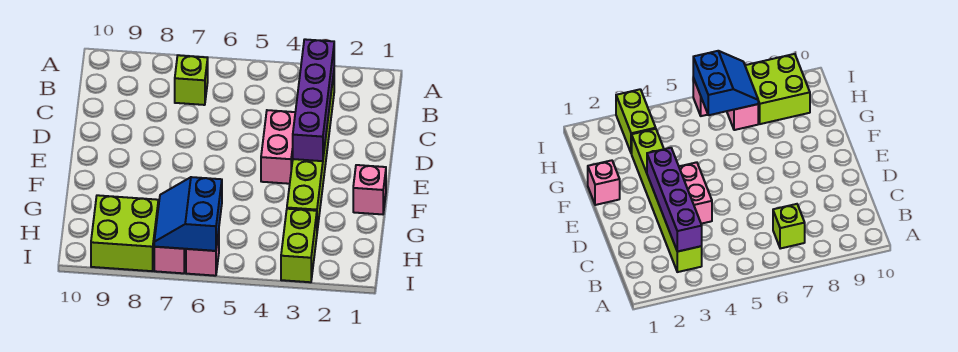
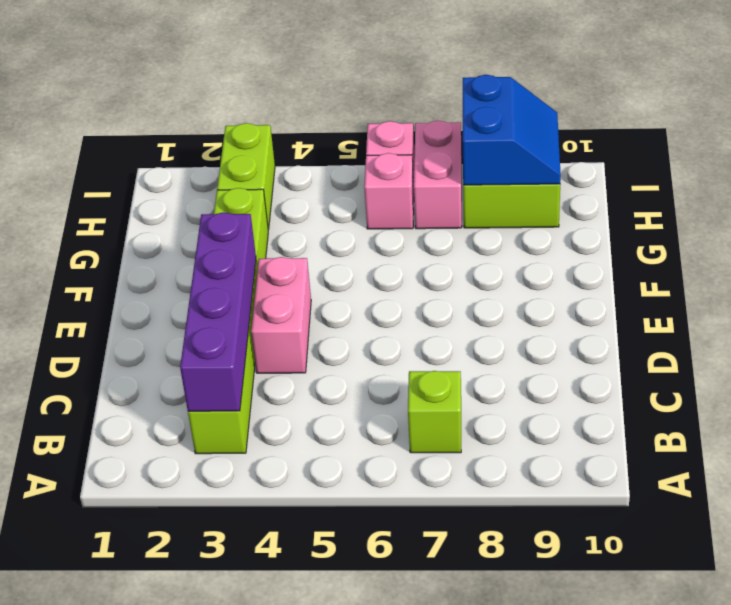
pink 1x1 brick [353,165,386,214] -> pink 1x1 brick moved to [364,153,414,229]
blue 2x2 slope [154,177,222,251] -> blue 2x2 slope moved to [463,75,561,185]

